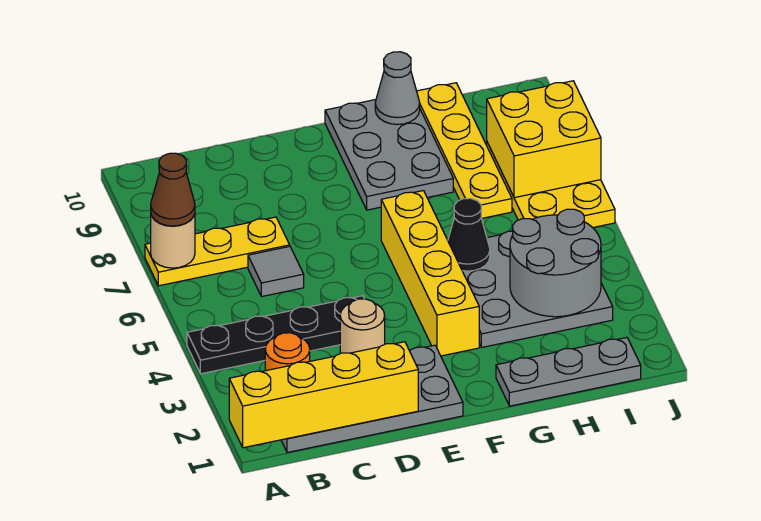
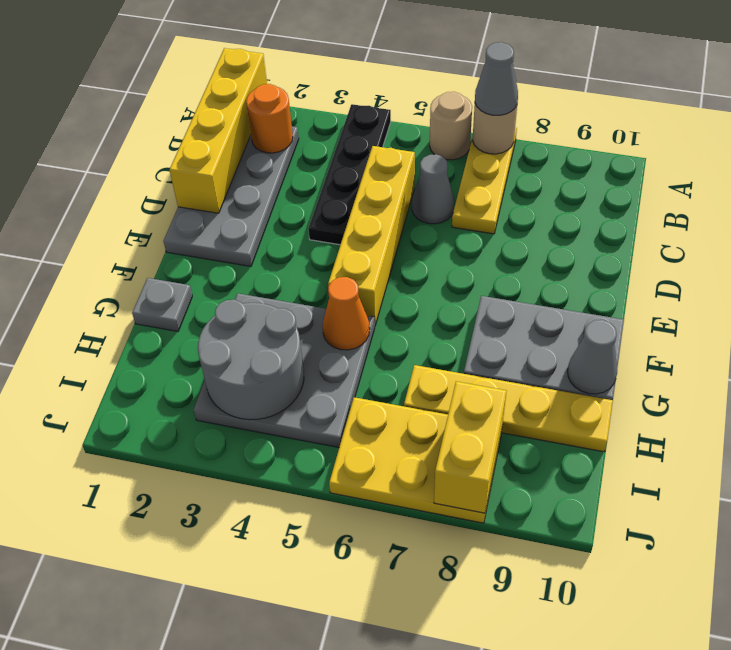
brown 1x1 cone [151,153,195,226] -> grey 1x1 cone [475,42,518,115]
grey 1x1 tile [248,246,304,297] -> grey 1x1 cone [412,154,454,224]
tan 1x1 round brick [340,299,385,353] -> tan 1x1 round brick moved to [430,92,472,160]
yellow 1x4 brick [381,191,479,356] -> yellow 1x4 brick turned to [328,146,415,325]
grey 1x3 plate [496,338,641,406] -> grey 1x1 plate [132,278,192,331]
black 1x1 cone [448,198,490,271] -> orange 1x1 cone [323,277,370,350]
yellow 2x2 brick [487,81,601,198] -> yellow 1x2 brick [434,381,506,513]

